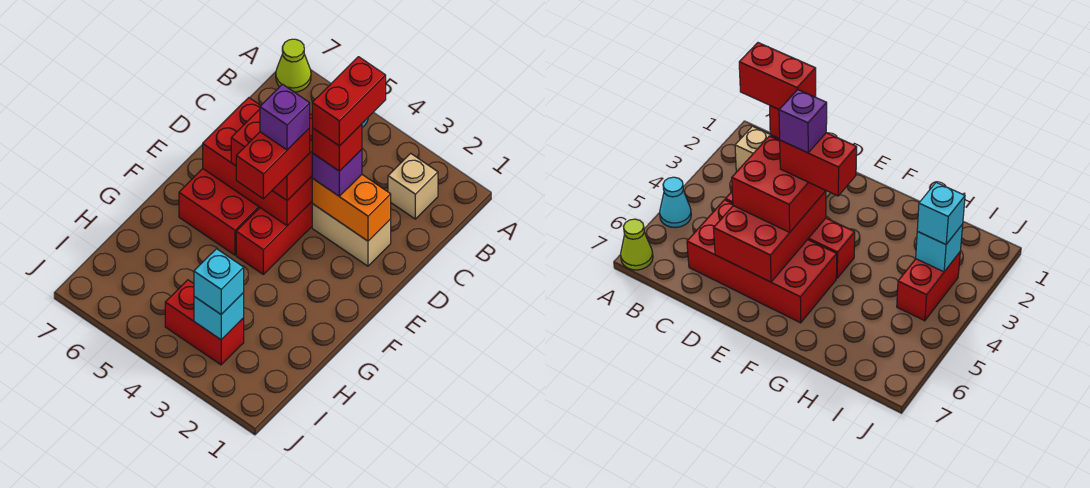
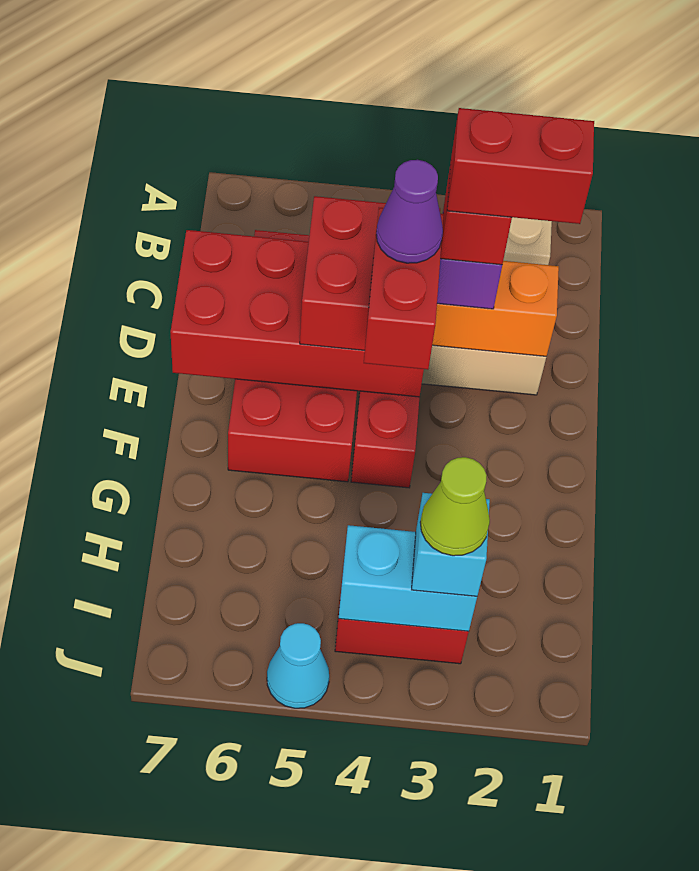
cyan 1x1 cone [660,177,691,228] -> cyan 1x1 cone moved to [267,623,329,708]
lime 1x1 cone [276,39,311,92] -> lime 1x1 cone moved to [420,457,490,556]
red 1x2 brick [312,57,386,146] -> red 1x2 brick turned to [447,108,594,224]
red 2x3 brick [203,98,312,226] -> red 2x4 brick [171,230,424,397]
purple 1x1 brick [260,84,310,150] -> purple 1x1 cone [376,160,443,263]
cyan 1x1 brick [194,293,244,340] -> cyan 1x2 brick [339,525,477,632]

